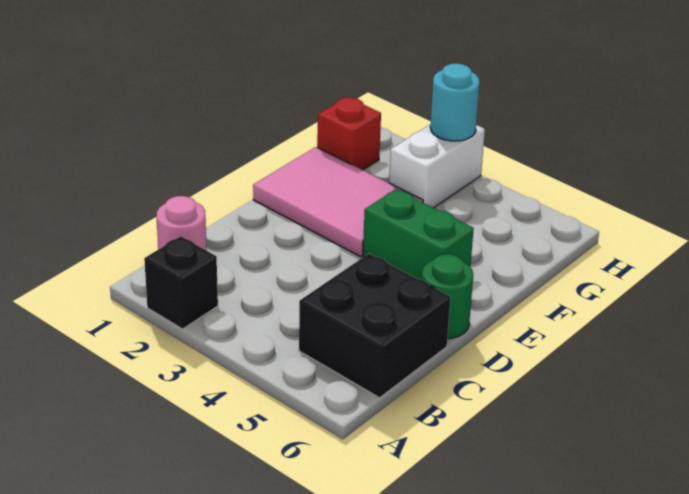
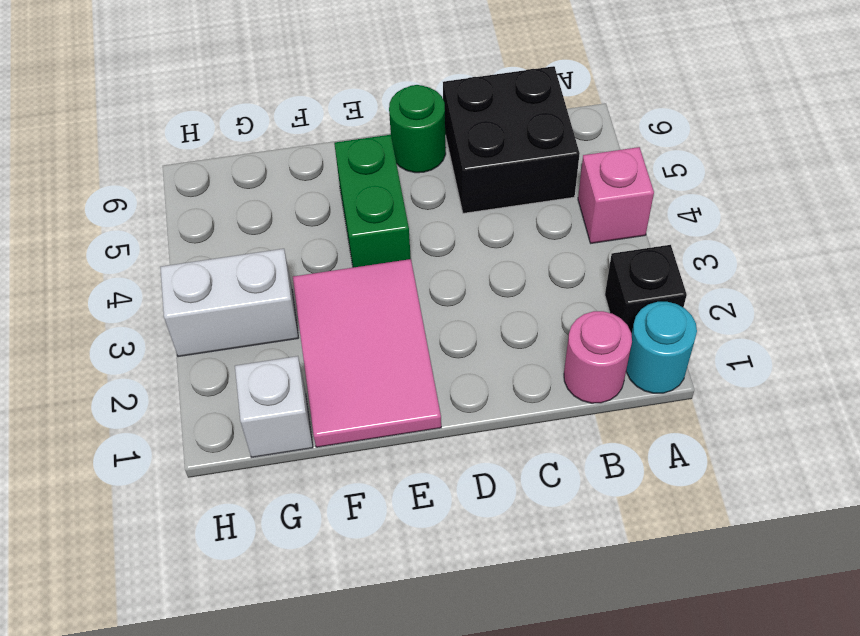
none -> pink 1x1 brick [578,147,654,243]
red 1x1 brick [317,97,381,170] -> white 1x1 brick [235,356,313,457]
cyan 1x1 round brick [430,63,480,141] -> cyan 1x1 round brick moved to [626,302,697,393]

